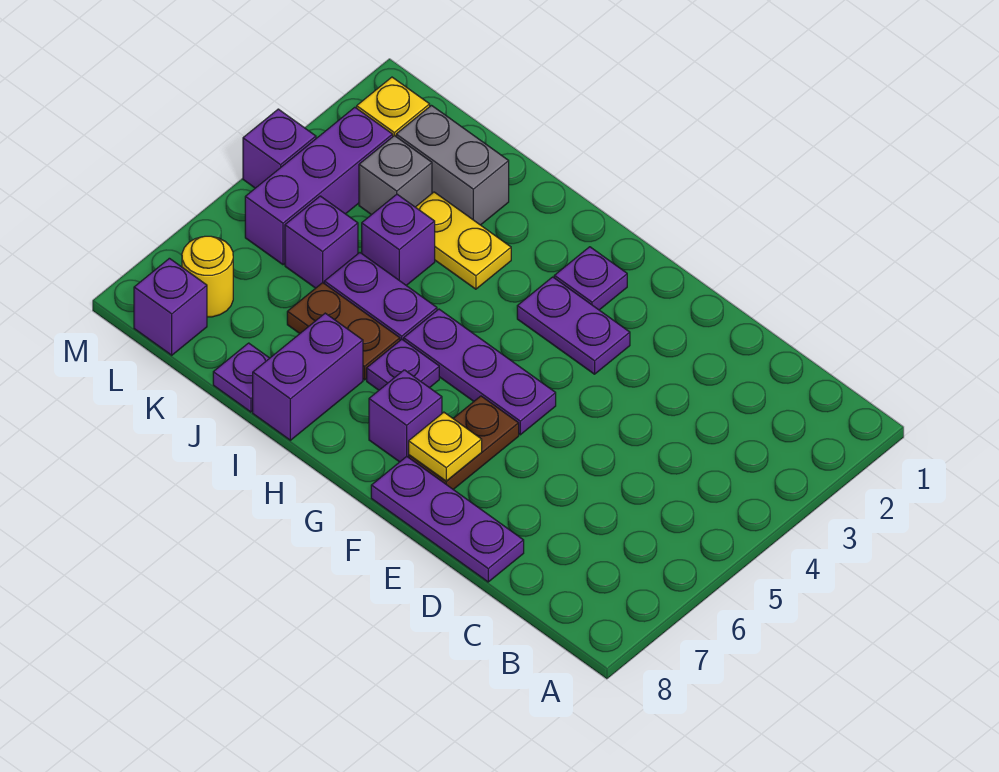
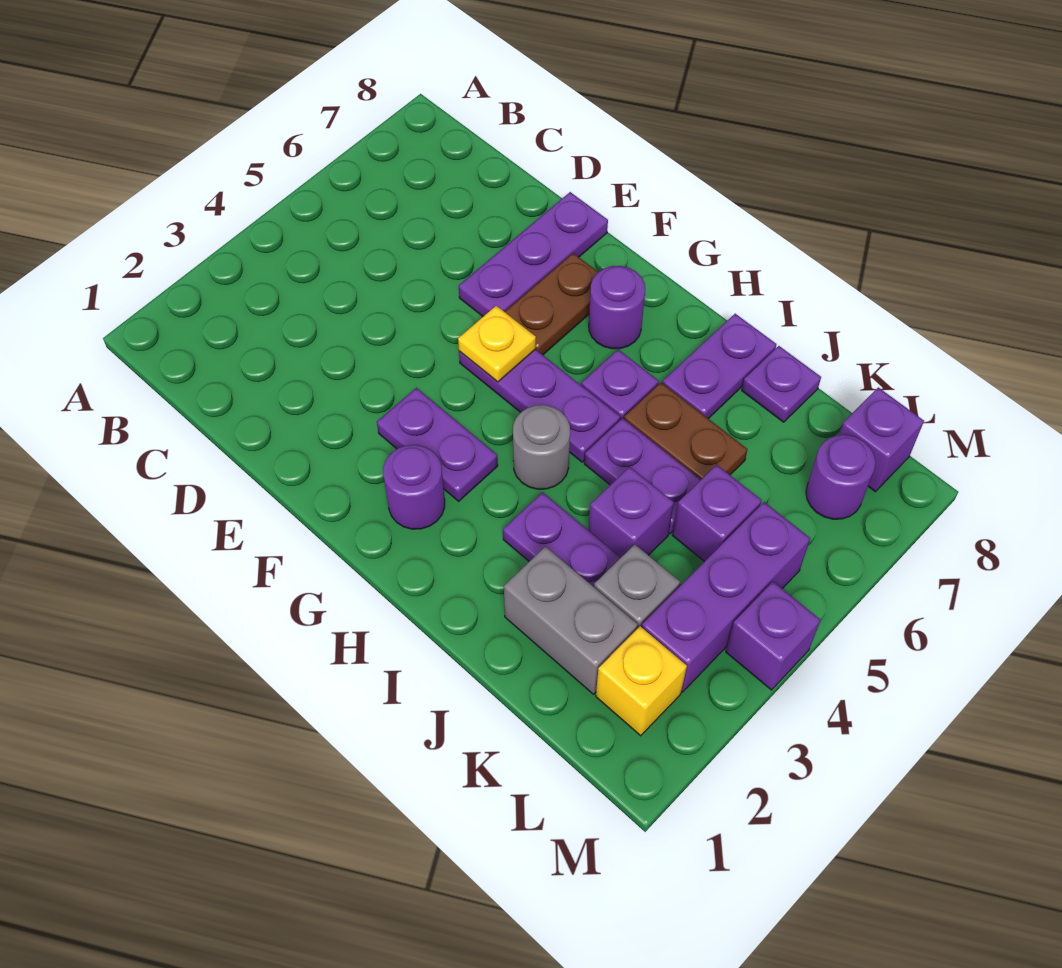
purple 1x3 plate [371,457,524,582] -> purple 1x3 plate turned to [459,192,608,316]
yellow 1x1 plate [409,412,482,481] -> yellow 1x1 plate moved to [458,306,536,382]
purple 1x1 plate [554,247,627,310] -> purple 1x1 round brick [383,445,445,529]
purple 1x1 brick [369,370,442,462] -> purple 1x1 round brick [589,266,645,349]
none -> grey 1x1 round brick [513,405,570,489]
yellow 1x2 plate [416,192,511,289] -> purple 1x2 plate [503,493,621,587]
purple 1x2 brick [253,313,363,440] -> purple 1x2 plate [663,314,776,419]
yellow 1x1 round brick [182,236,233,317] -> purple 1x1 round brick [806,435,875,519]

